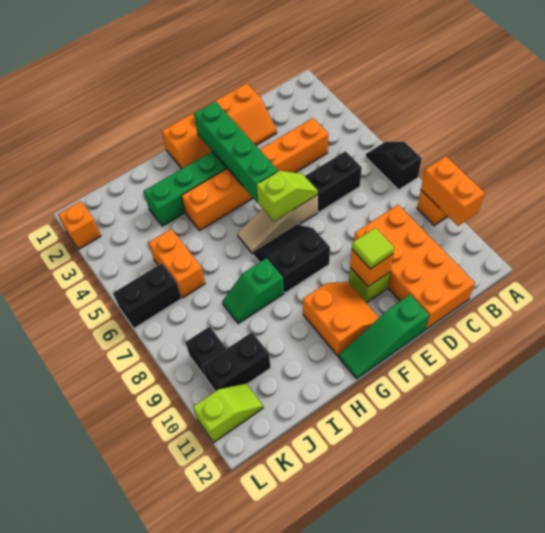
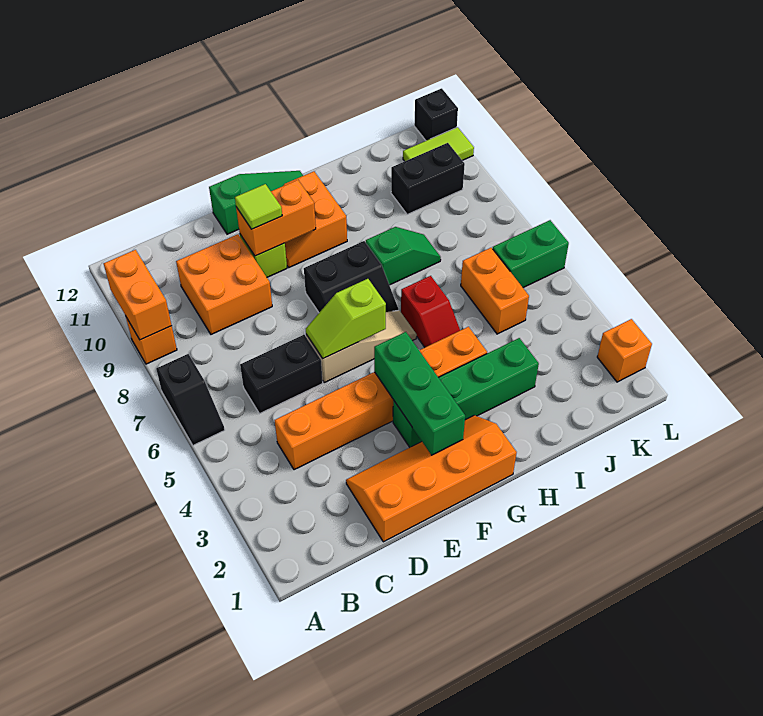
orange 2x4 brick [354,205,475,329] -> orange 2x2 brick [176,234,272,334]
orange 1x1 brick [350,250,393,287] -> orange 1x2 brick [236,180,316,256]
green 1x4 brick [194,101,278,203] -> green 1x3 brick [374,332,465,455]
none -> red 1x2 slope [401,276,460,347]
black 1x2 brick [113,263,181,328] -> green 1x2 brick [493,220,569,288]
black 1x1 brick [186,326,226,378] -> black 1x1 brick moved to [414,88,458,141]
lime 1x2 slope [193,384,263,443] -> lime 1x2 tile [403,127,474,161]

